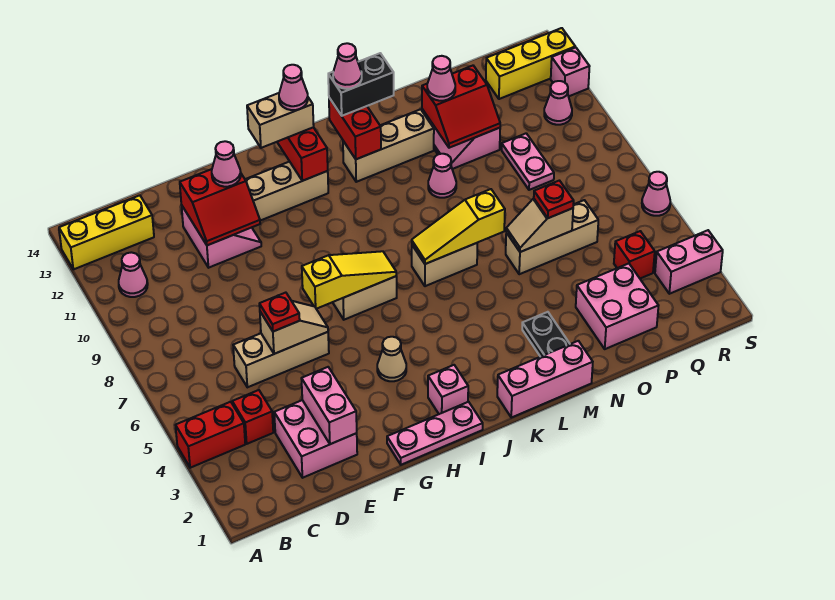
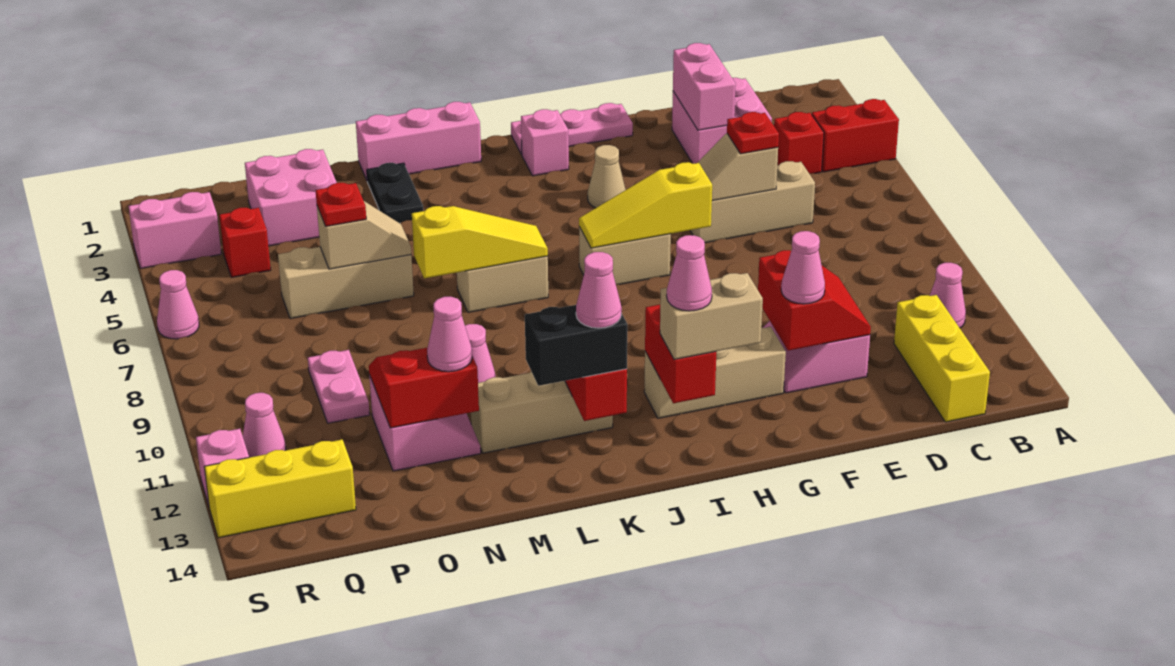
yellow 1x3 brick [59,195,154,269] -> yellow 1x3 brick turned to [894,295,990,422]
red 2x2 slope [180,169,260,245] -> red 2x2 slope turned to [758,250,871,351]

